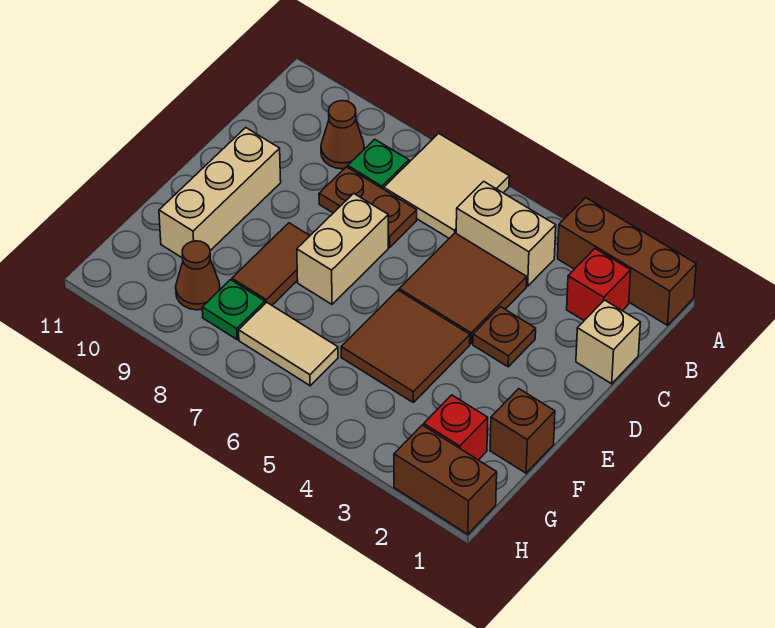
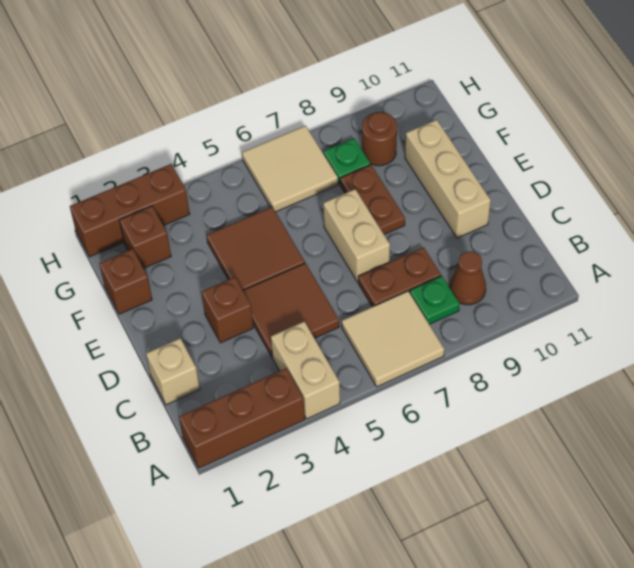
red 1x1 brick [567,249,631,320] -> none
tan 1x2 brick [456,181,556,286] -> tan 1x2 brick turned to [271,321,340,419]
brown 1x1 plate [473,307,536,367] -> brown 1x1 brick [202,277,253,343]
brown 1x2 tile [232,223,310,305] -> brown 1x2 plate [340,165,405,234]
red 1x1 brick [424,395,488,460] -> brown 1x1 brick [120,206,171,269]
tan 1x2 tile [239,302,338,386] -> tan 2x2 tile [242,126,338,212]
brown 1x1 cone [176,241,220,310] -> brown 1x1 round brick [362,112,397,166]
brown 1x2 brick [394,425,497,534] -> brown 1x3 brick [70,164,190,257]

